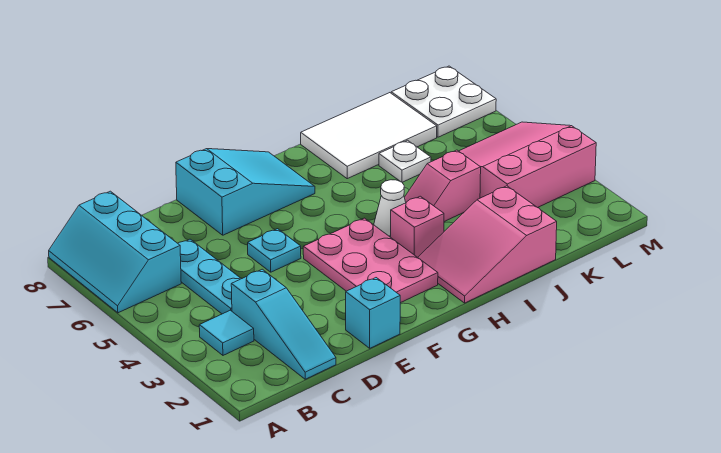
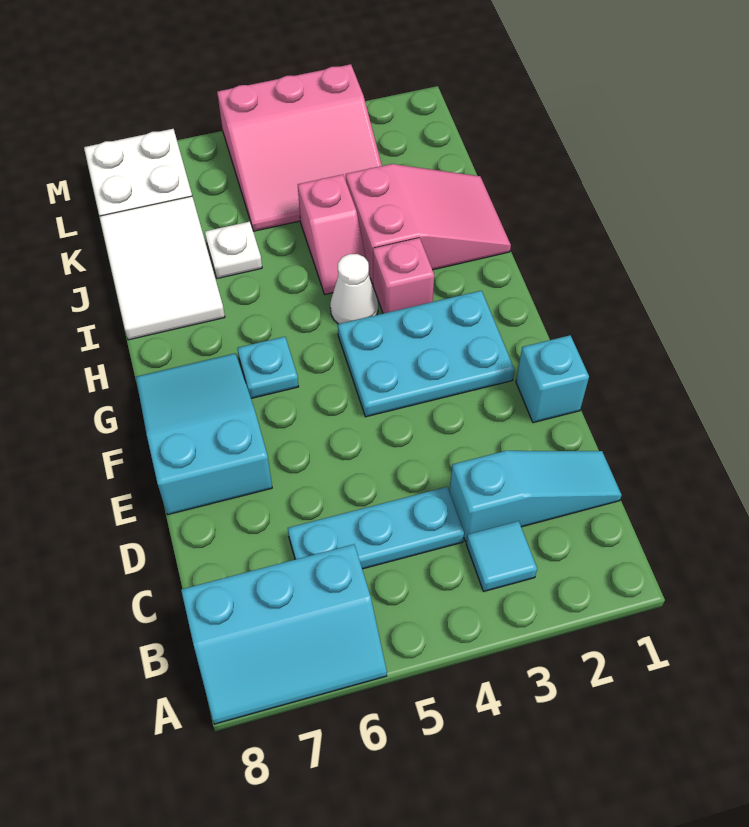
cyan 1x1 plate [248,229,301,272] -> cyan 1x1 plate moved to [237,337,299,398]
pink 2x3 plate [303,218,438,303] -> cyan 2x3 plate [338,291,514,417]
pink 2x3 slope [418,186,557,303] -> pink 2x3 slope turned to [346,164,511,284]
pink 3x3 slope [459,122,596,208] -> pink 3x3 slope turned to [217,64,382,231]

